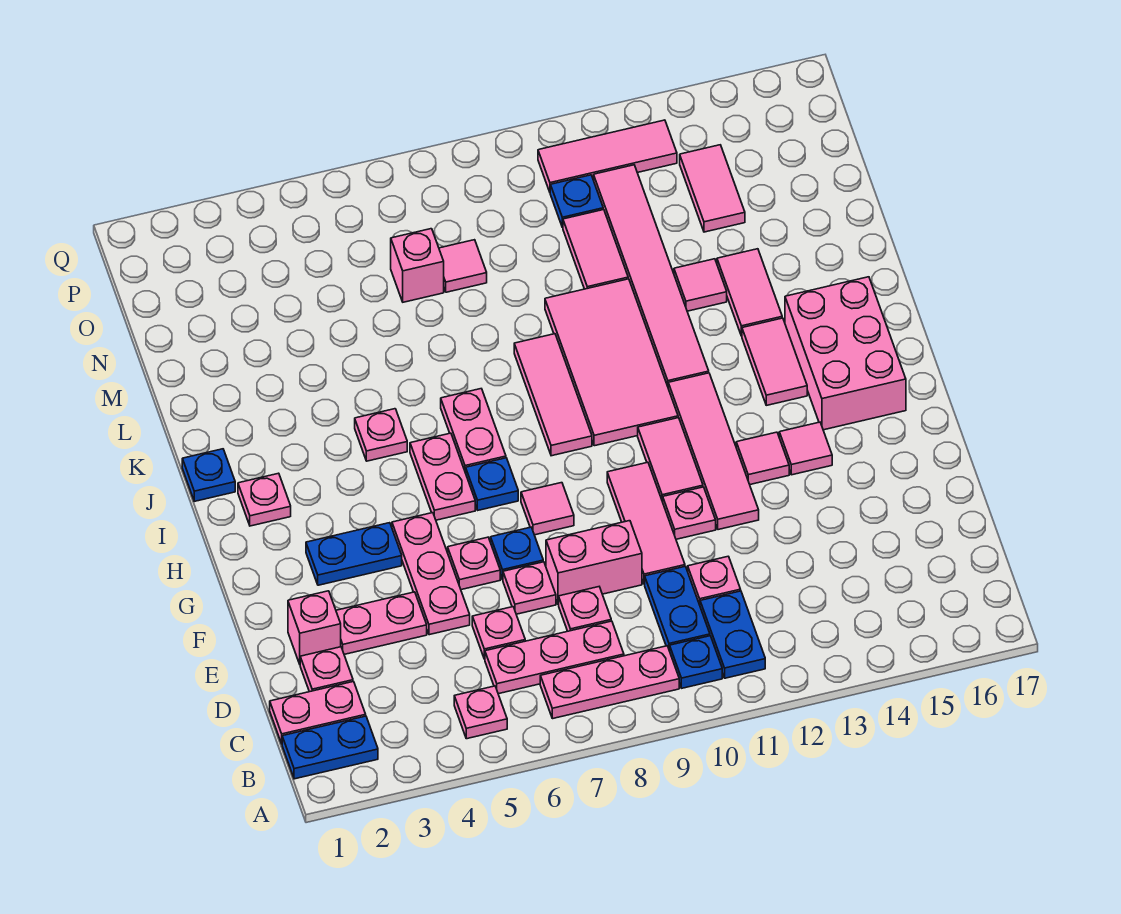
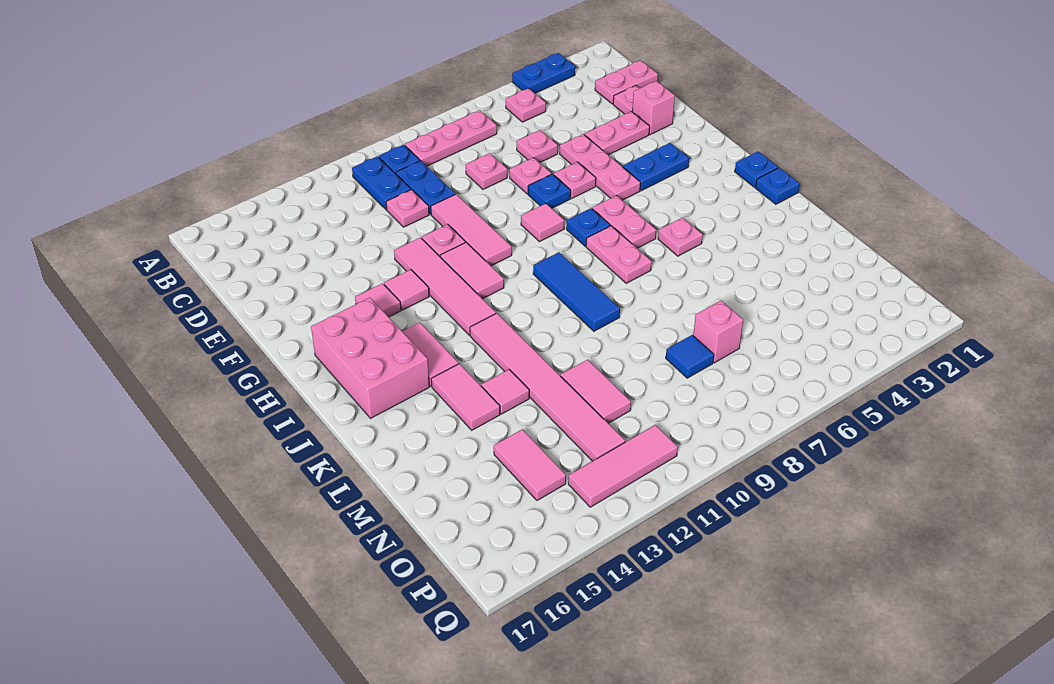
blue 1x2 plate [282,716,378,779] -> blue 1x2 plate moved to [512,53,575,93]
pink 1x3 plate [485,621,624,694] -> none
pink 1x2 brick [546,521,642,604] -> none
pink 1x1 plate [238,473,291,526] -> none
pink 1x3 tile [514,334,592,456] -> blue 1x3 tile [533,252,620,331]
pink 2x4 tile [545,279,678,446] -> none
pink 1x1 tile [439,240,487,292] -> blue 1x1 tile [666,335,714,378]
blue 1x1 plate [550,175,603,228] -> blue 1x1 plate moved to [735,151,778,187]

